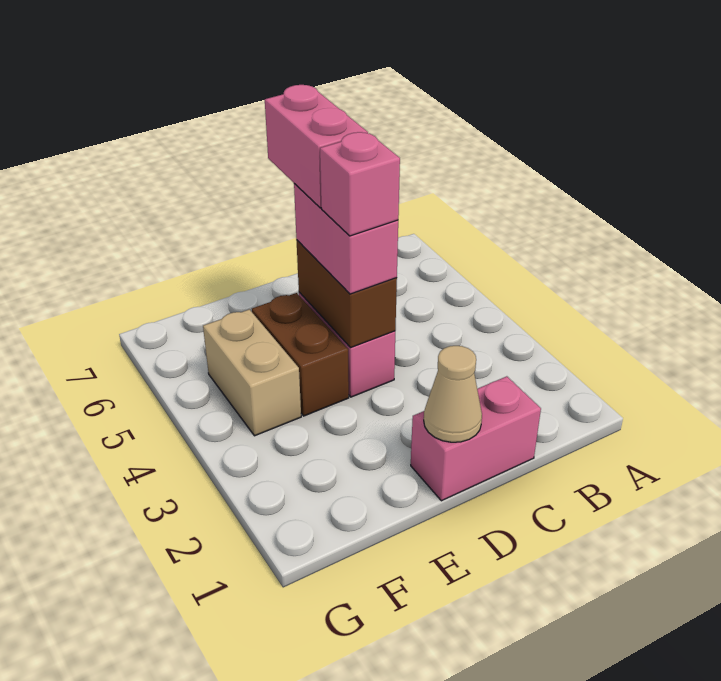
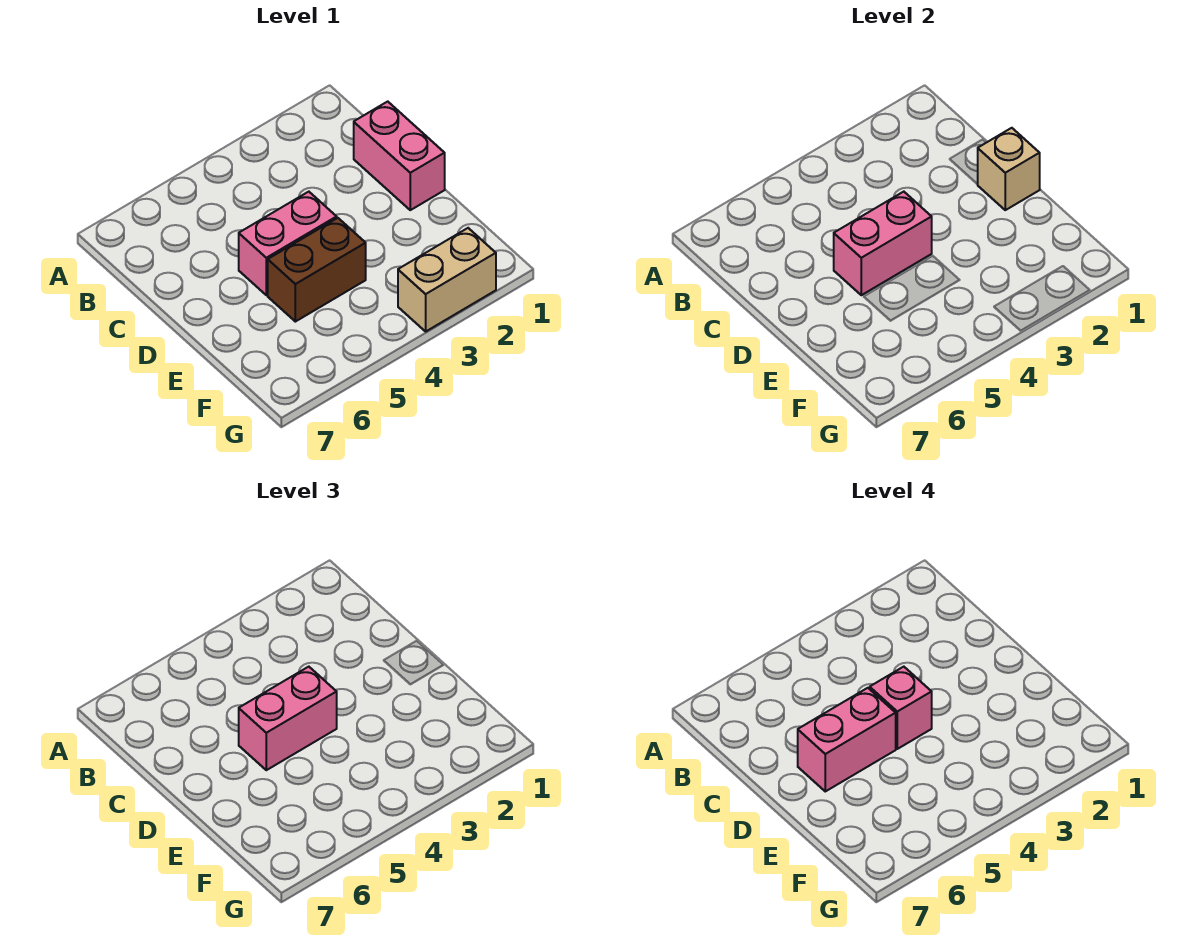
tan 1x1 cone [424,346,482,442] -> tan 1x1 brick [978,128,1040,210]
brown 1x2 brick [297,240,397,347] -> pink 1x2 brick [834,192,932,295]
tan 1x2 brick [203,309,301,436] -> tan 1x2 brick moved to [398,228,496,331]

